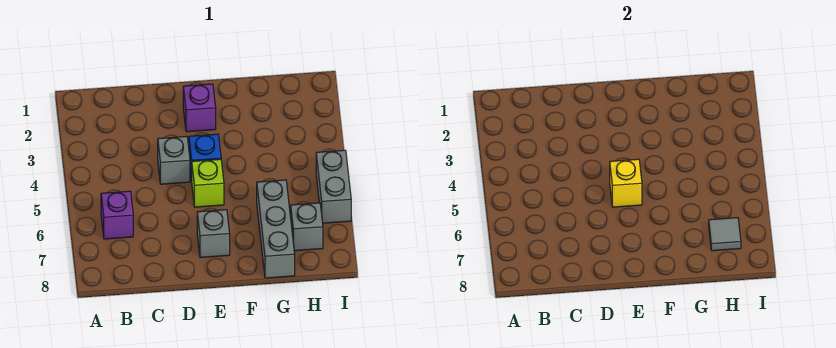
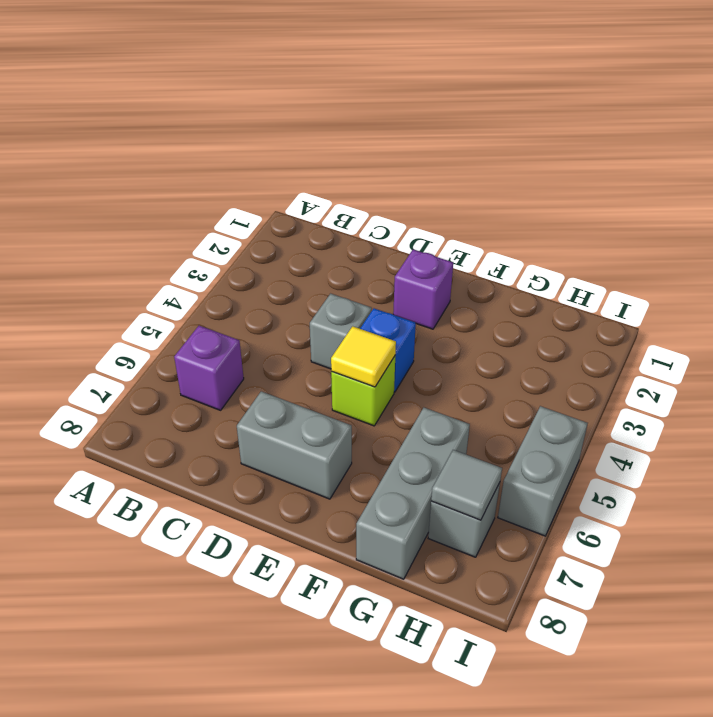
yellow 1x1 brick [610,159,642,207] -> yellow 1x1 tile [331,326,396,387]
grey 1x1 brick [197,210,230,257] -> grey 1x2 brick [237,391,352,499]

